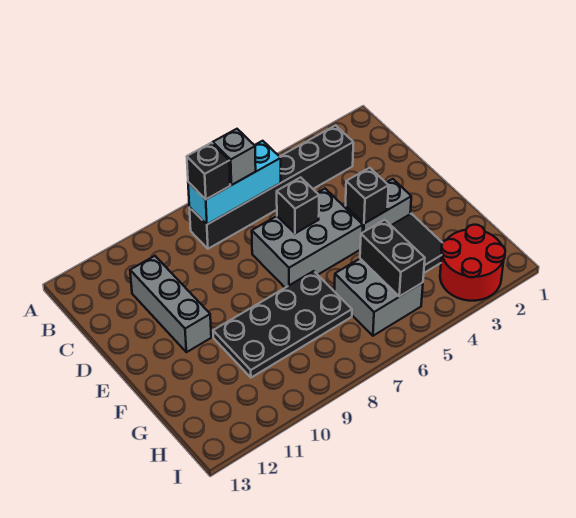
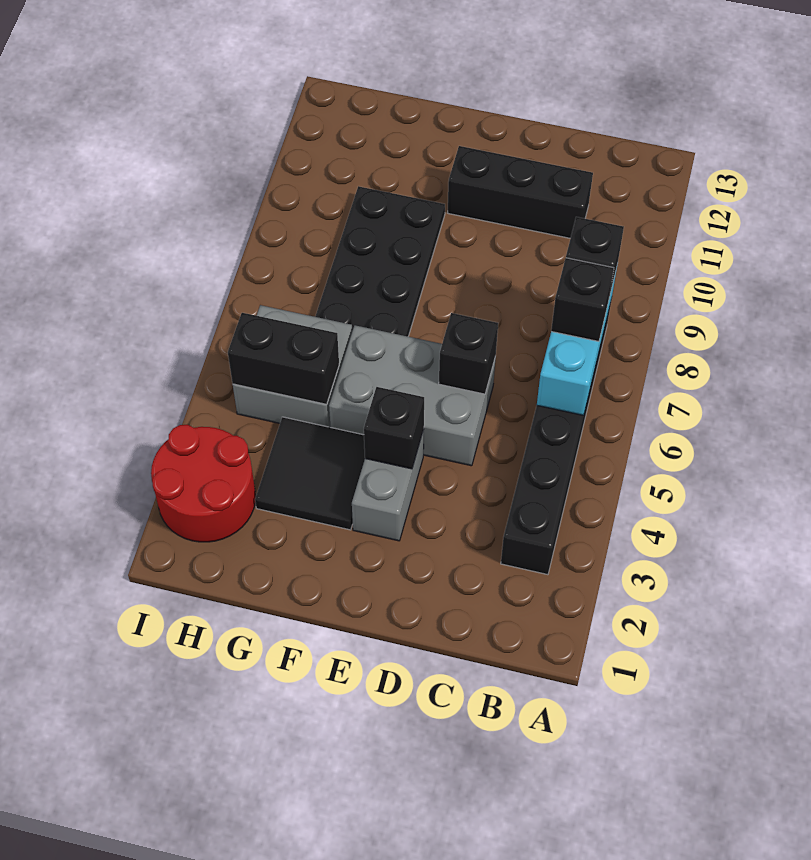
grey 1x1 brick [213,129,256,185] -> black 1x1 brick [551,258,614,341]
grey 1x3 brick [130,256,211,352] -> black 1x3 brick [448,146,593,238]
grey 2x3 brick [252,189,363,288] -> grey 2x3 brick turned to [329,325,496,466]

